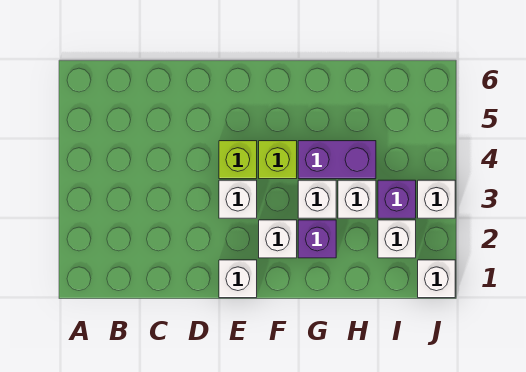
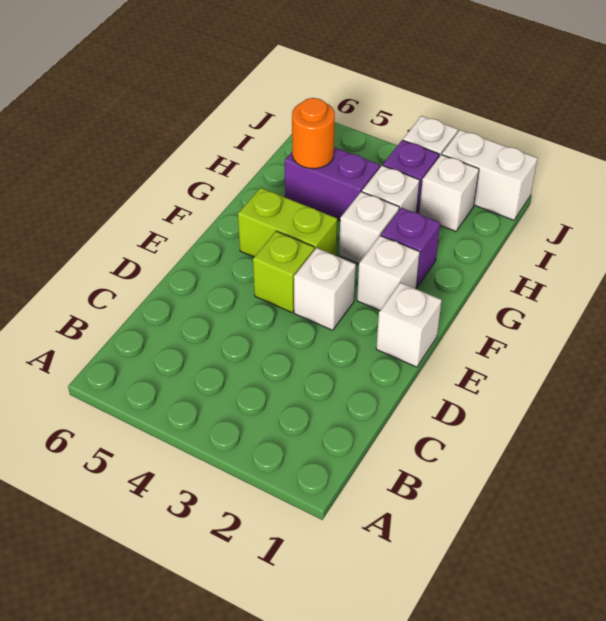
lime 1x1 brick [259,141,297,179] -> lime 1x2 brick [238,188,337,257]
purple 1x2 brick [298,141,376,179] -> purple 1x2 brick turned to [285,147,380,220]
none -> orange 1x1 round brick [292,98,335,169]
white 1x1 brick [418,260,455,298] -> white 1x2 brick [442,130,537,220]

